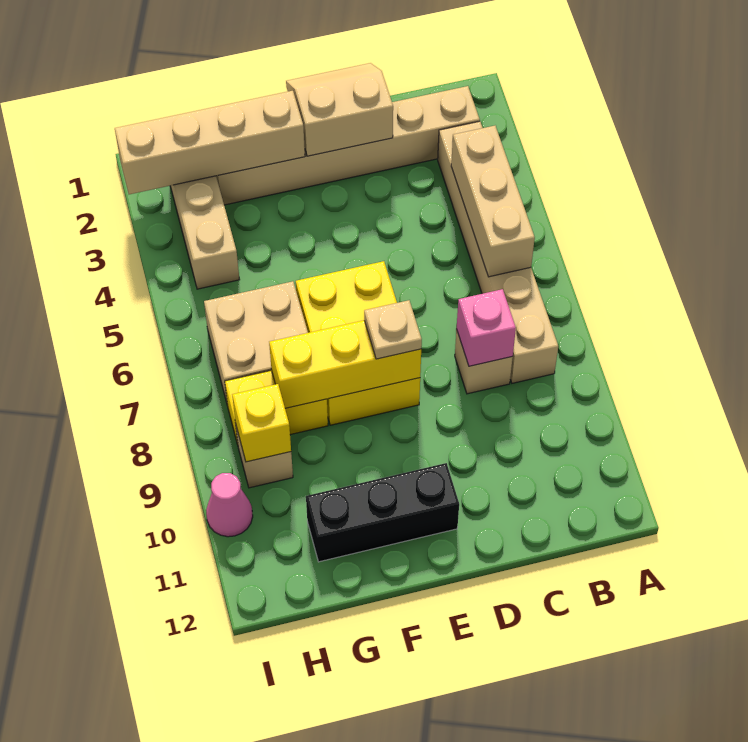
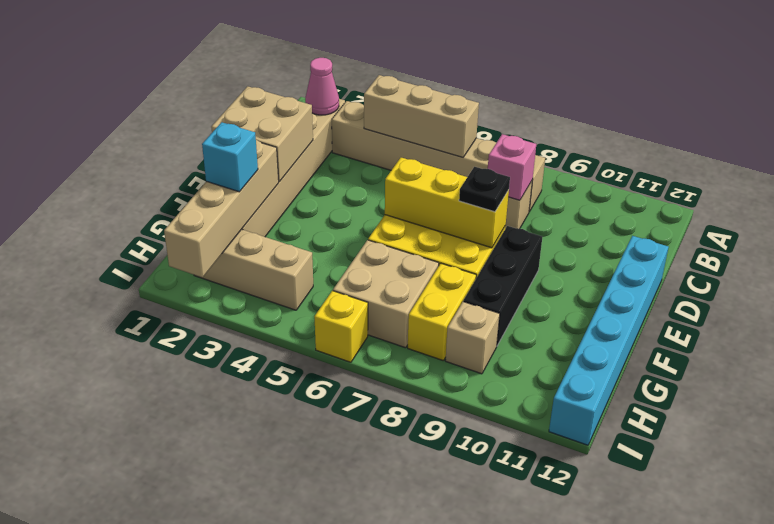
tan 2x2 slope [286,63,393,156] -> tan 2x2 brick [211,86,313,182]
none -> cyan 1x6 brick [549,236,668,445]
yellow 1x3 brick [269,320,421,408] -> yellow 1x3 brick turned to [385,158,509,248]
tan 1x1 plate [364,300,422,359] -> black 1x1 plate [459,167,510,212]
black 1x3 brick [306,463,459,562] -> black 1x3 brick moved to [463,226,542,345]
none -> cyan 1x1 brick [202,122,258,192]
yellow 1x1 brick [232,384,291,462] -> yellow 1x1 brick moved to [314,291,368,362]
pink 1x1 cone [206,473,253,537] -> pink 1x1 cone moved to [305,58,339,115]

